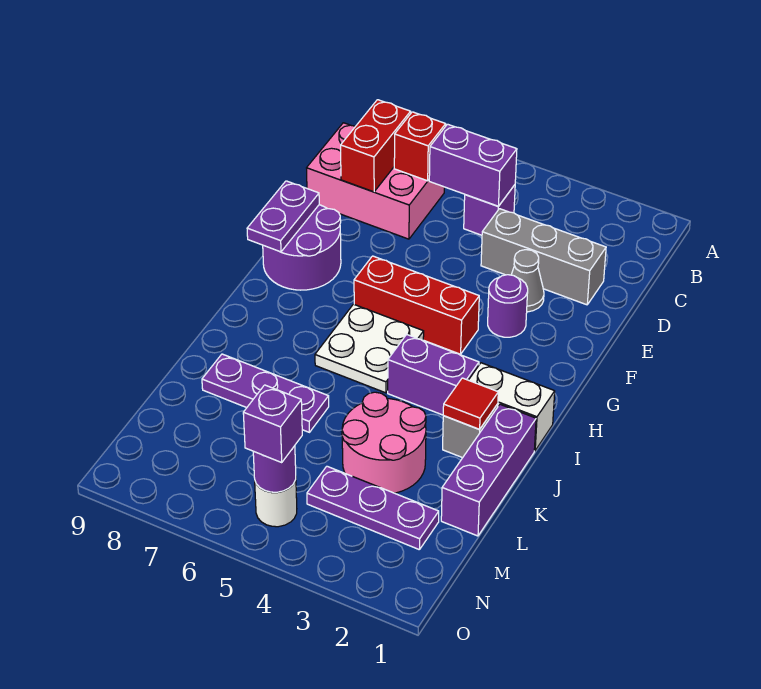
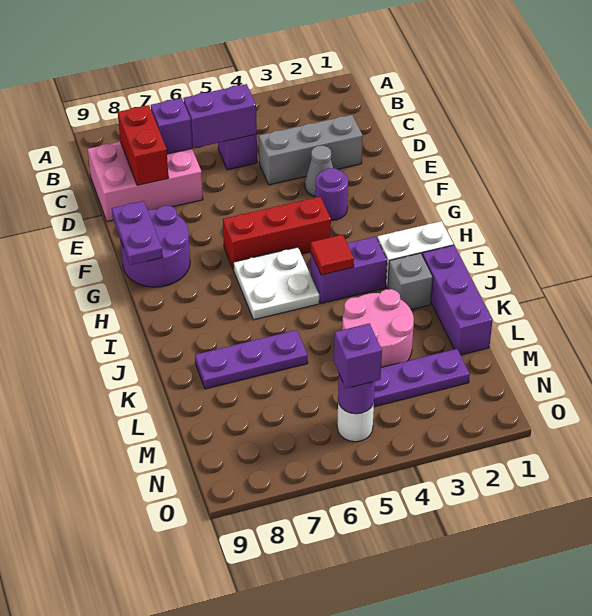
red 1x1 brick [394,112,446,181] -> purple 1x1 brick [151,98,192,154]
red 1x1 tile [443,378,498,429] -> red 1x1 tile moved to [311,235,354,275]

